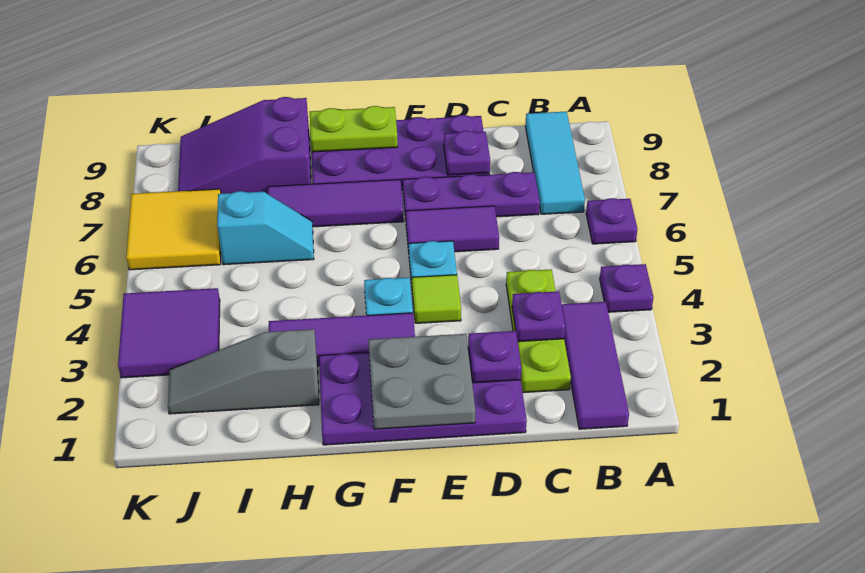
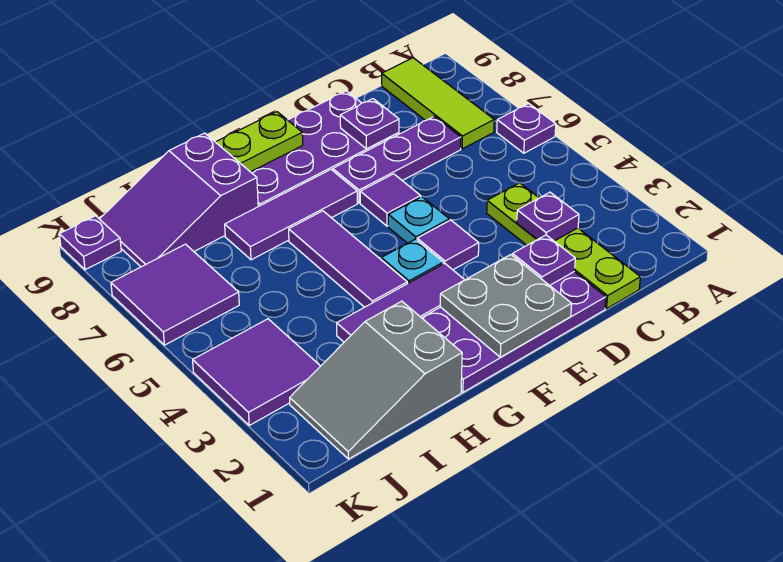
purple 1x1 plate [600,264,653,312] -> purple 1x1 plate moved to [59,216,121,270]
purple 1x3 tile [562,302,629,429] -> purple 1x3 tile moved to [289,211,407,307]
cyan 1x3 tile [525,112,585,214] -> lime 1x3 tile [382,58,494,149]
lime 1x3 plate [506,269,571,393] -> lime 1x4 plate [487,183,640,309]
purple 1x2 tile [406,206,499,252] -> purple 1x1 tile [360,174,421,226]
lime 1x1 tile [412,275,461,323] -> purple 1x1 tile [417,220,479,270]
grey 1x3 slope [168,329,319,414] -> grey 2x3 slope [290,301,462,459]
cyan 1x2 slope [217,191,314,265] -> none
yellow 2x2 tile [126,189,221,270] -> purple 2x2 tile [111,244,239,345]

